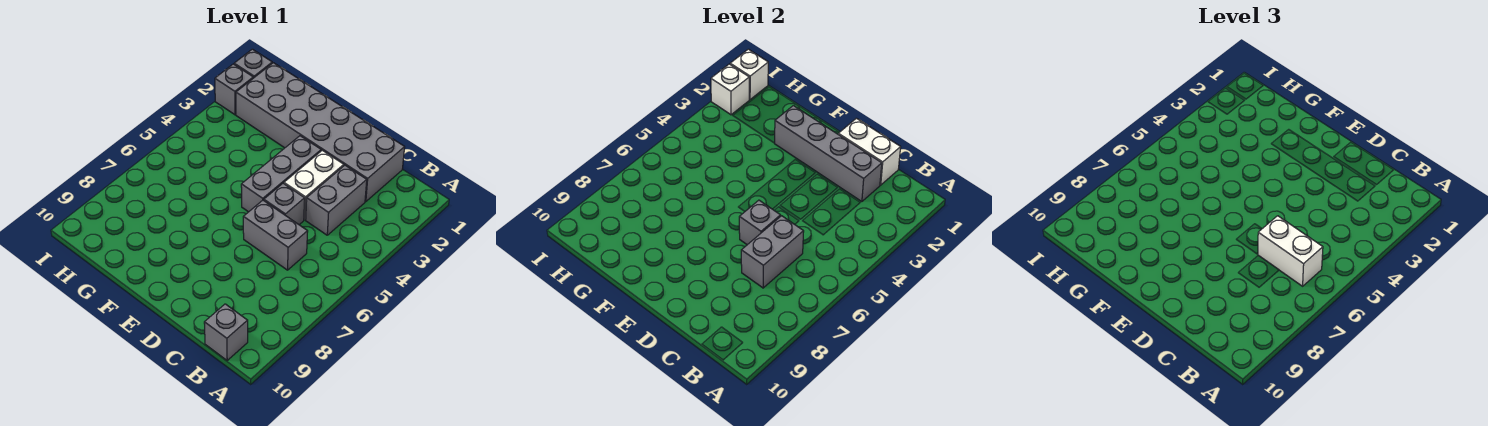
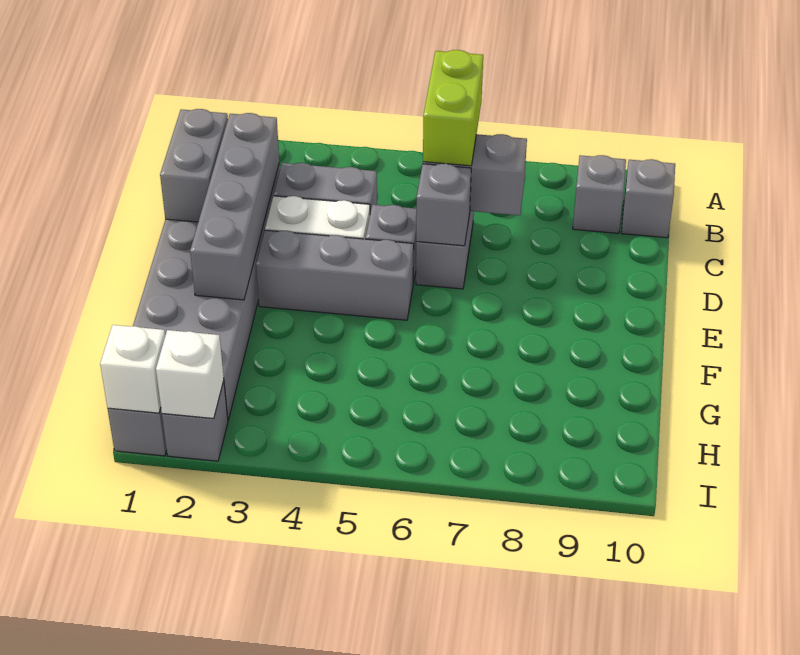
white 1x2 brick [1258,216,1323,286] -> lime 1x2 brick [423,50,483,166]
none -> grey 1x1 brick [573,155,626,233]
white 1x2 brick [838,118,901,185] -> grey 1x2 brick [160,109,228,222]

